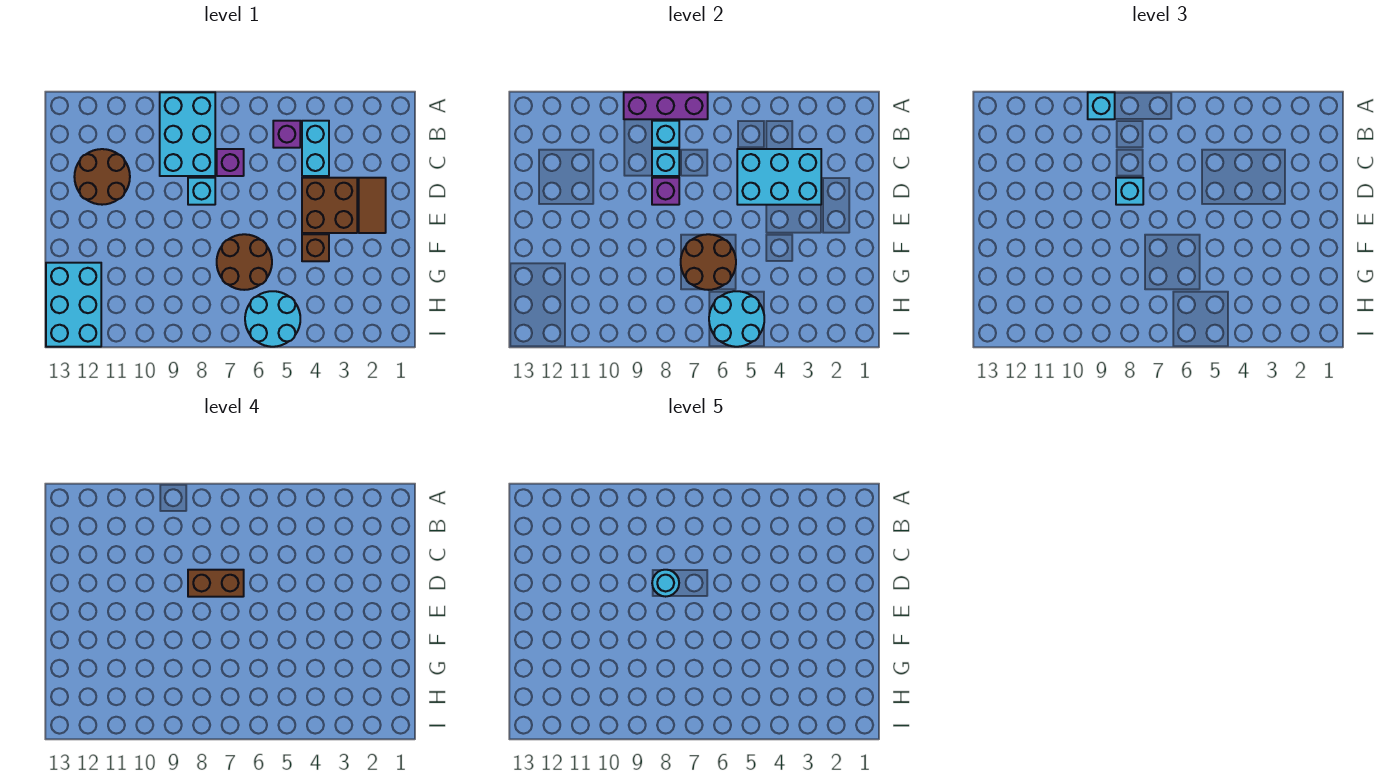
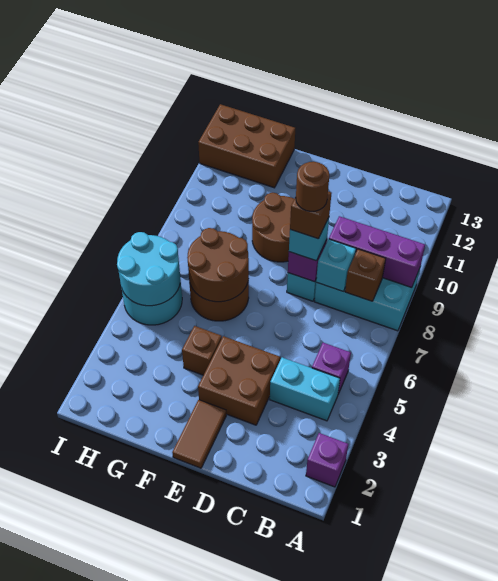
purple 1x3 brick [624,92,708,119] -> purple 1x3 brick turned to [329,216,425,288]
cyan 1x1 brick [1088,92,1115,119] -> none
cyan 1x1 brick [652,121,679,148] -> brown 1x1 brick [345,249,386,301]
cyan 2x3 brick [737,149,821,205] -> none
purple 1x1 brick [217,149,244,176] -> purple 1x1 brick moved to [306,433,348,487]
brown 2x2 round brick [74,149,130,205] -> brown 2x2 round brick moved to [252,193,294,262]
brown 1x2 tile [359,178,386,233] -> brown 1x2 tile turned to [172,400,226,468]
brown 1x2 brick [188,570,244,597] -> brown 1x1 brick [290,192,332,239]
cyan 1x1 round brick [652,570,679,597] -> brown 1x1 round brick [296,162,329,211]
cyan 2x3 brick [46,263,101,347] -> brown 2x3 brick [198,104,295,188]

